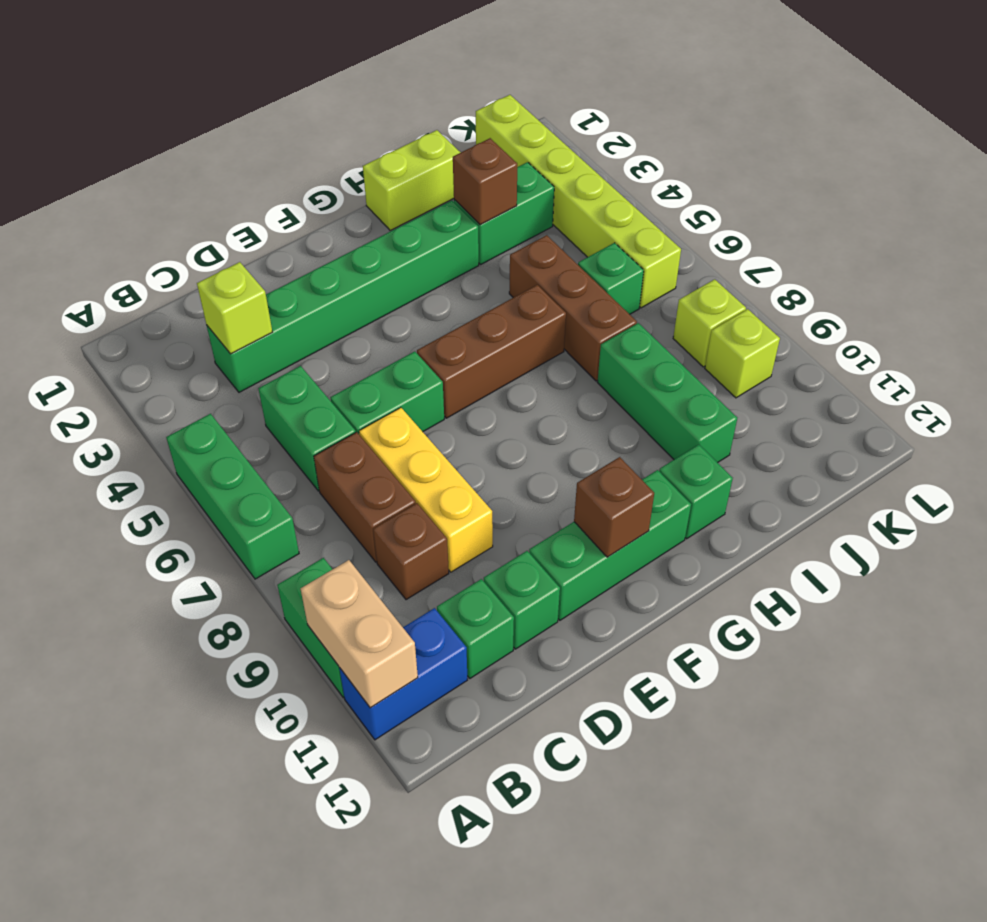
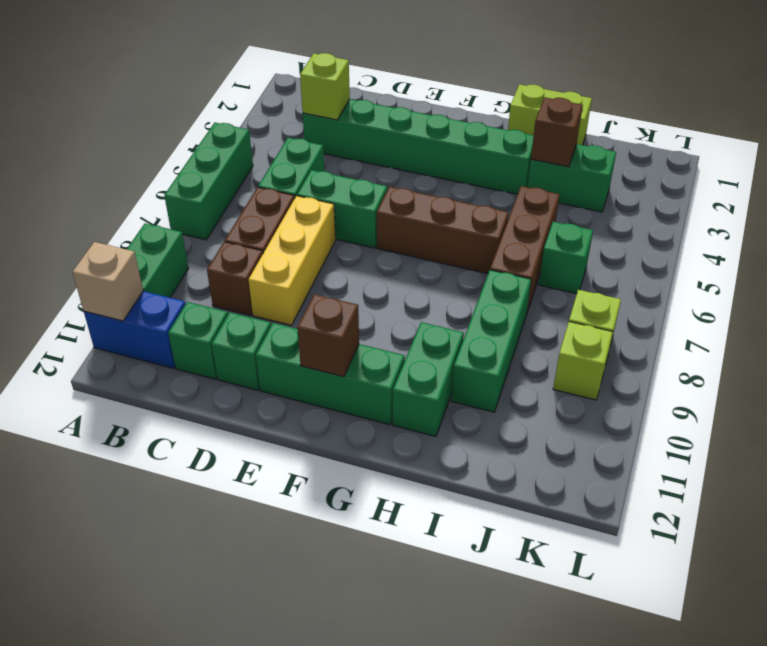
tan 1x2 brick [301,560,418,708] -> tan 1x1 brick [73,242,143,321]
green 1x1 brick [659,445,733,539] -> green 1x2 brick [393,322,464,436]
lime 1x6 brick [476,95,681,308] -> none

